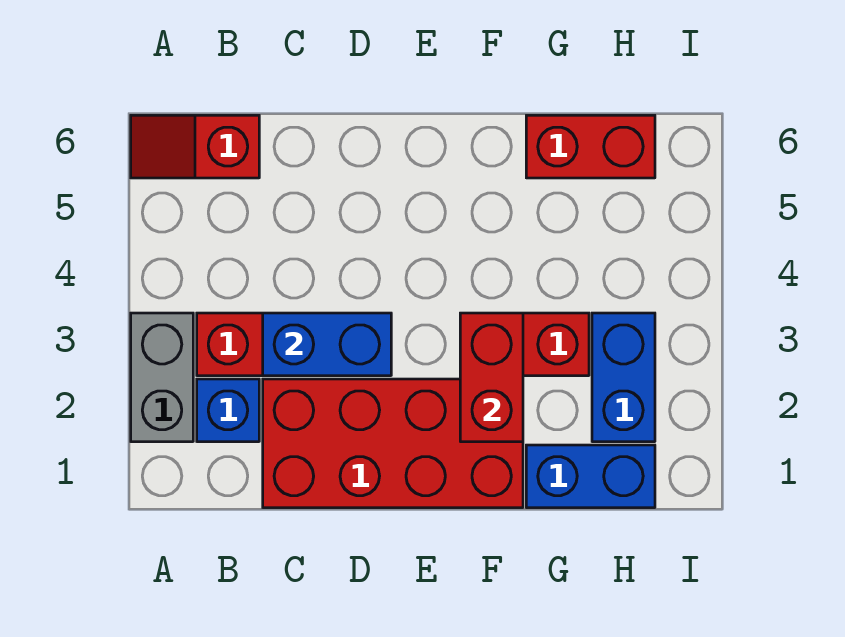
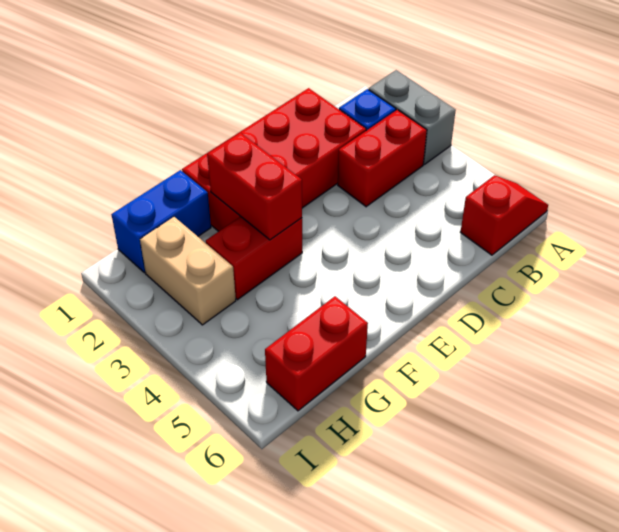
blue 1x2 brick [263,313,391,376] -> none
blue 1x2 brick [592,313,655,442] -> tan 1x2 brick [140,217,236,325]

